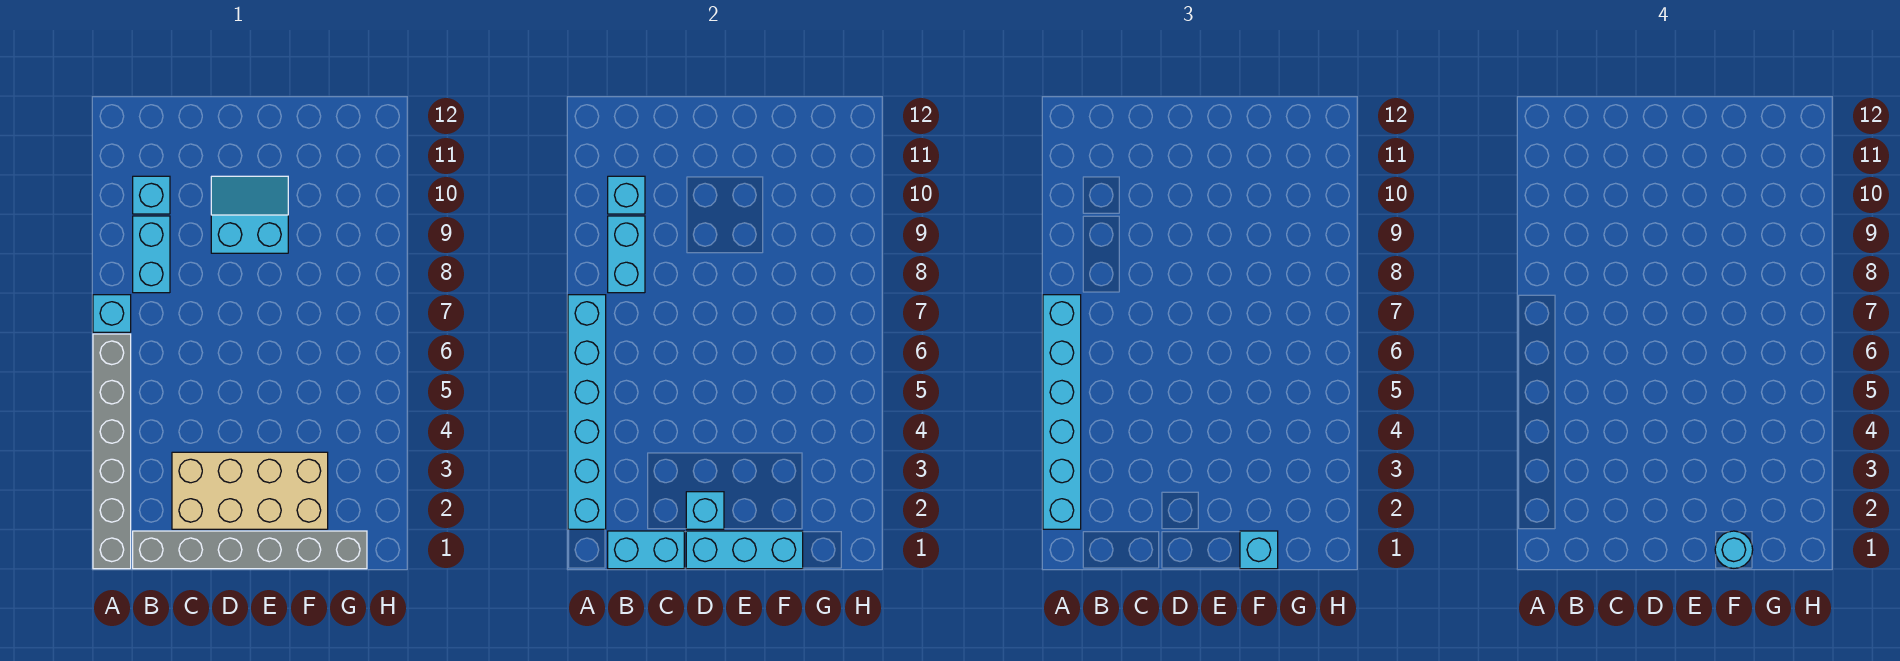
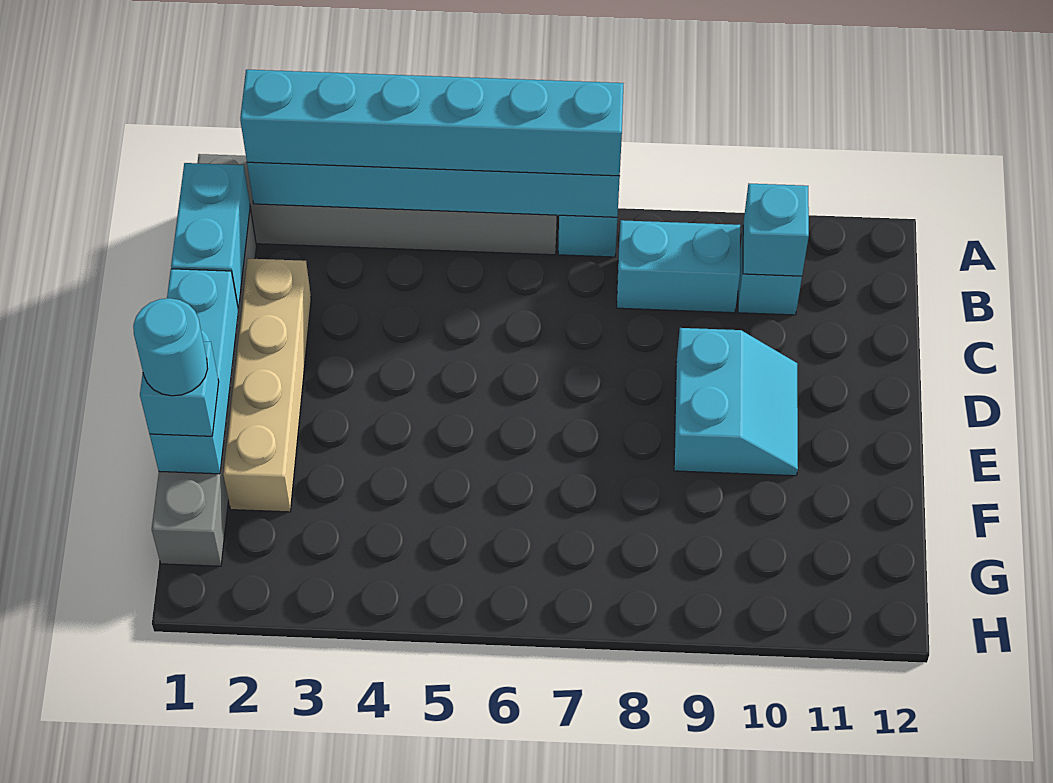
cyan 1x2 brick [608,216,645,293] -> none
tan 2x4 brick [172,452,328,529] -> tan 1x4 brick [223,259,311,512]
cyan 1x1 brick [686,492,724,529] -> none

